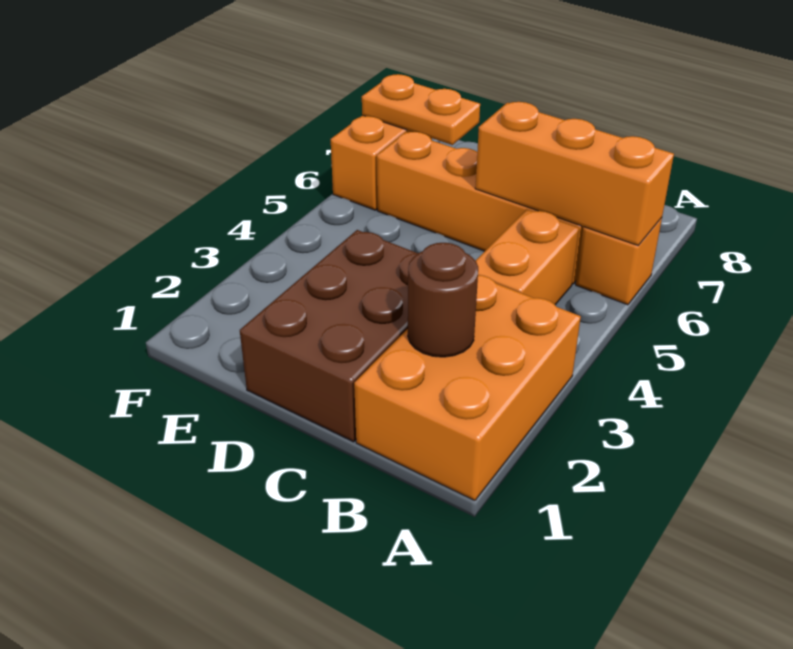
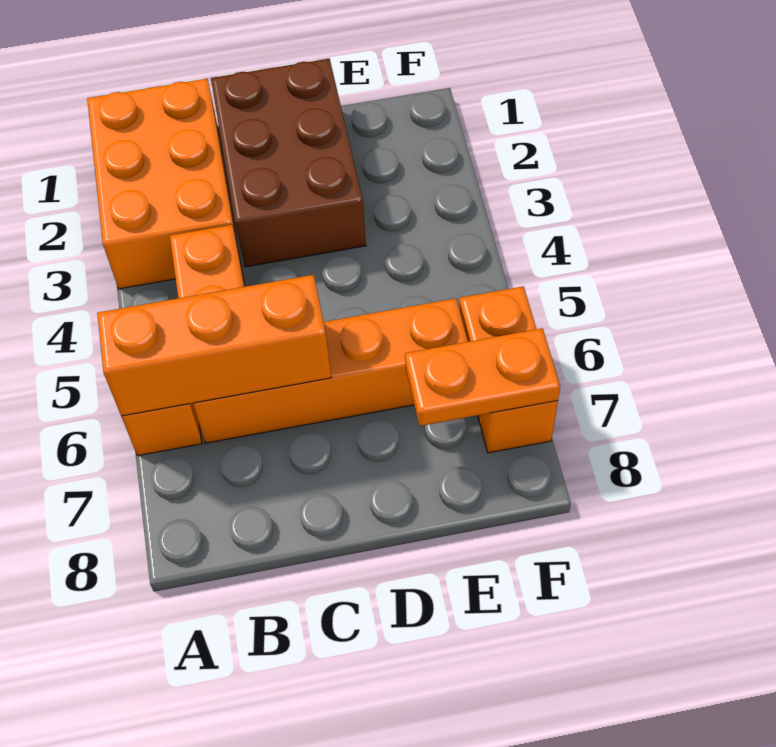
brown 1x1 round brick [408,243,478,357] -> none

